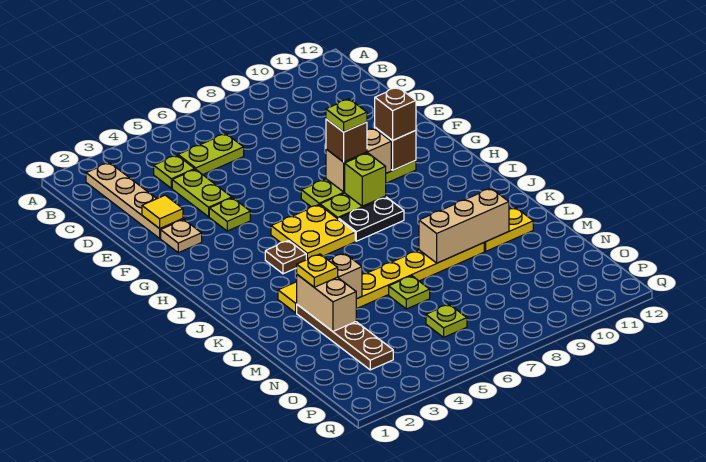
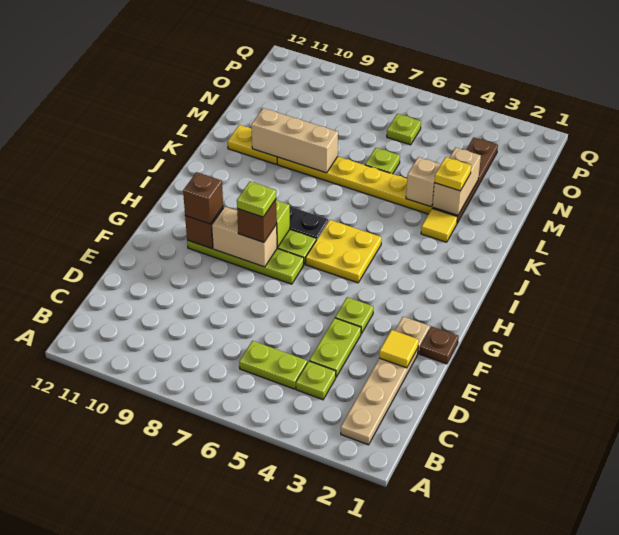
brown 1x1 plate [265,241,306,274] -> brown 1x1 plate moved to [420,326,458,364]

